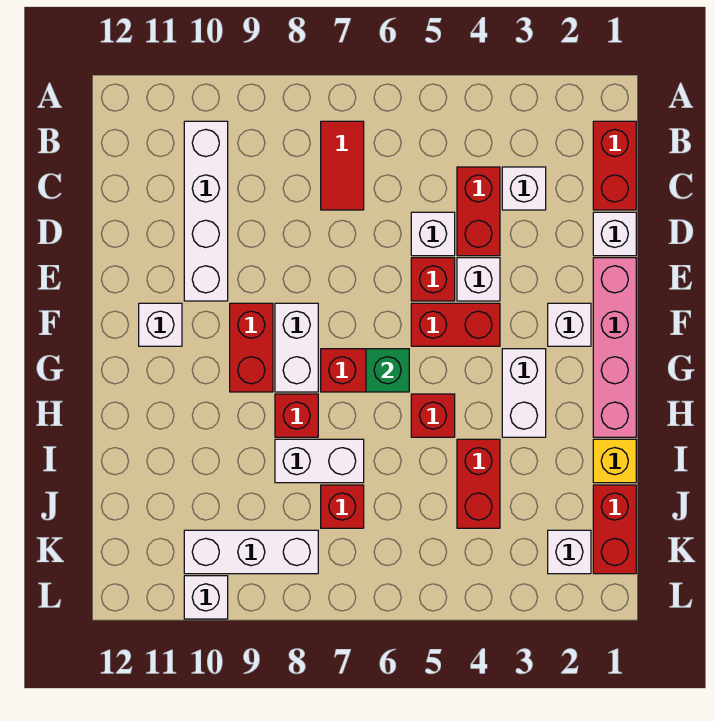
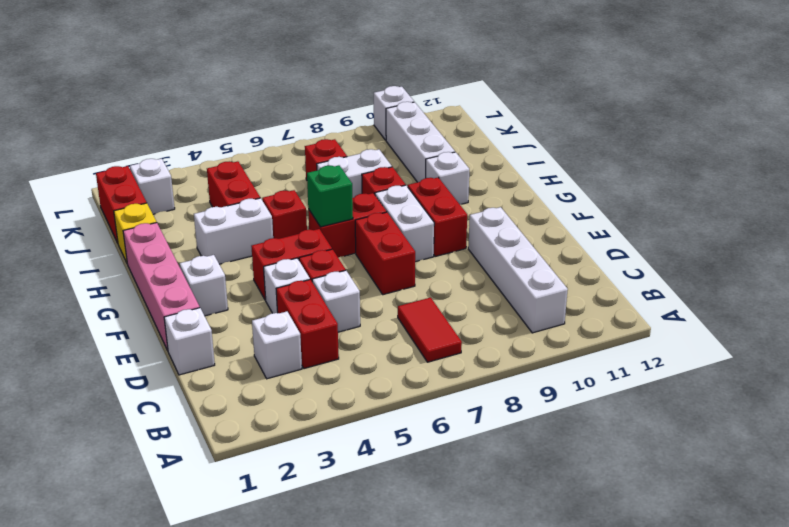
red 1x2 brick [593,121,636,210] -> red 1x2 brick moved to [355,212,415,295]
white 1x1 brick [139,303,182,346] -> white 1x1 brick moved to [426,152,469,205]
white 1x2 brick [502,349,546,437] -> white 1x2 brick turned to [194,198,273,264]
white 1x3 brick [184,530,318,574] -> white 1x3 brick turned to [386,102,455,182]

